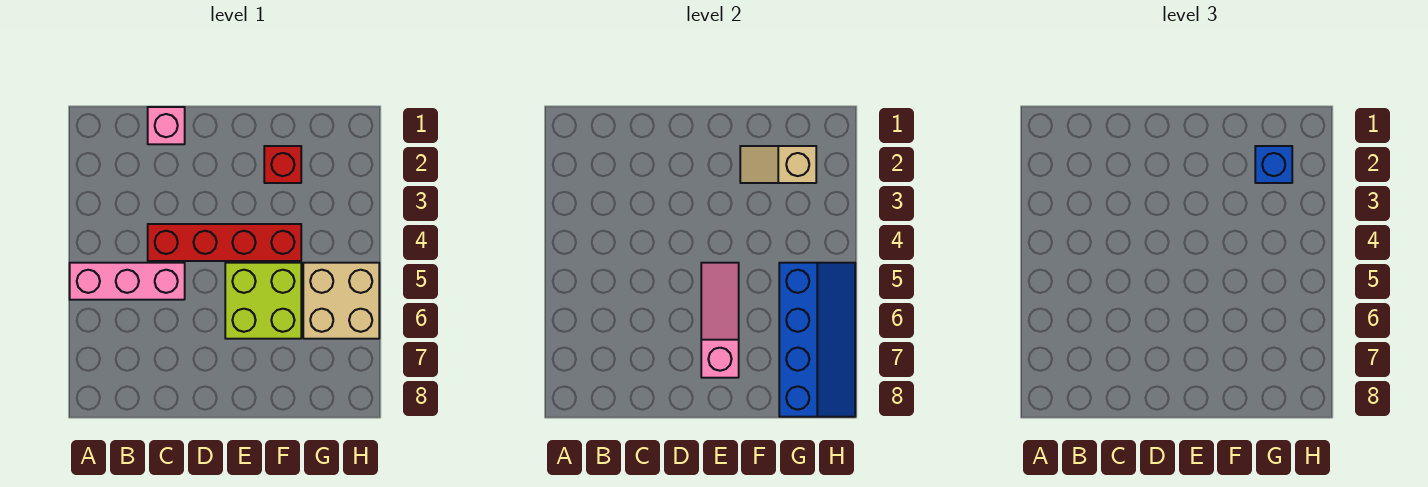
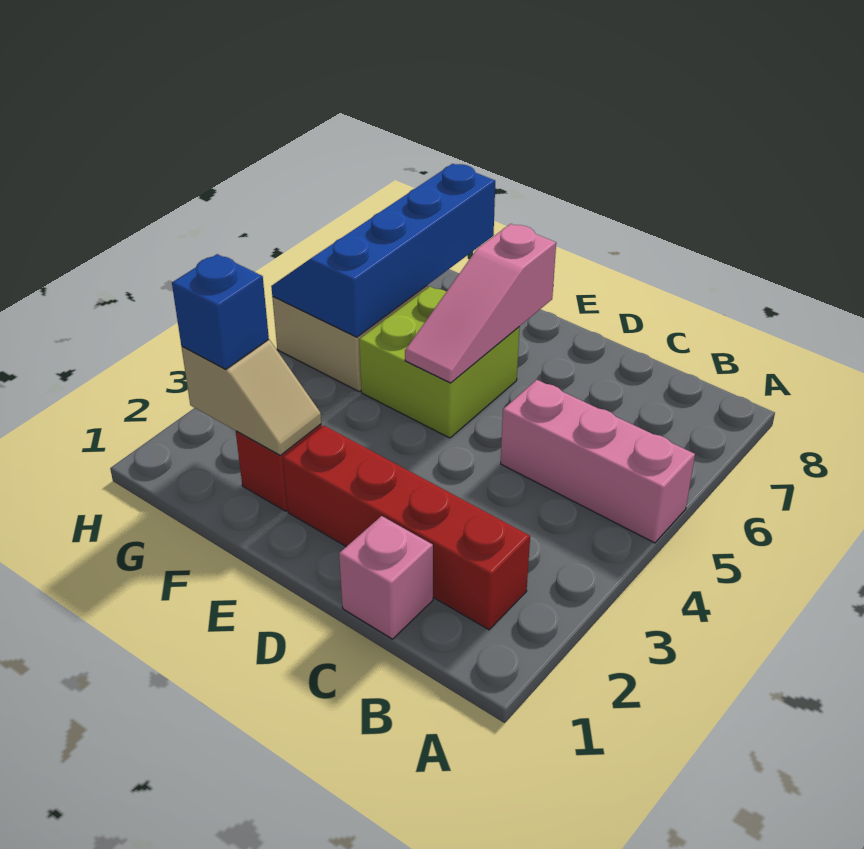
red 1x4 brick [148,224,301,261] -> red 1x4 brick moved to [283,426,530,630]

